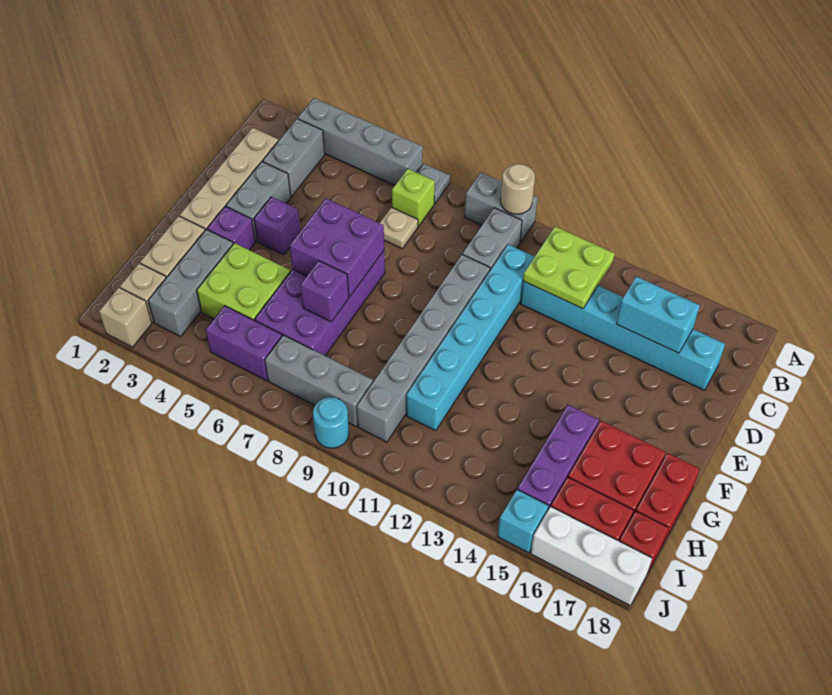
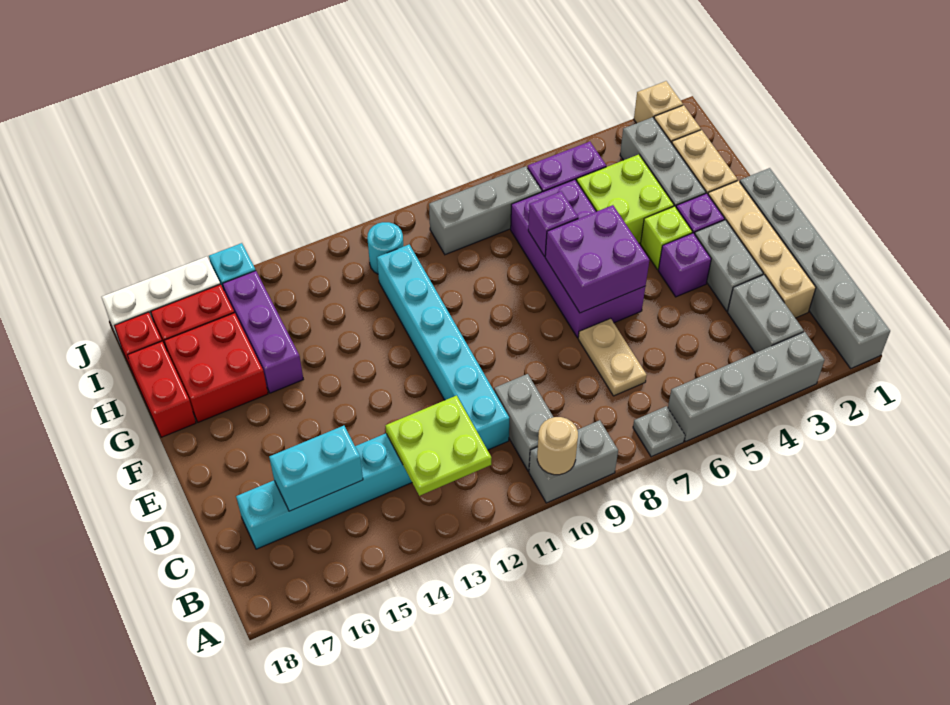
lime 1x1 brick [392,169,435,226] -> lime 1x1 brick moved to [641,206,692,269]
tan 1x1 plate [380,207,418,249] -> tan 1x2 plate [578,318,647,396]
grey 1x6 brick [357,255,490,442] -> grey 1x6 brick moved to [740,168,890,368]
cyan 1x1 round brick [313,397,349,448] -> cyan 1x1 round brick moved to [367,222,403,274]

